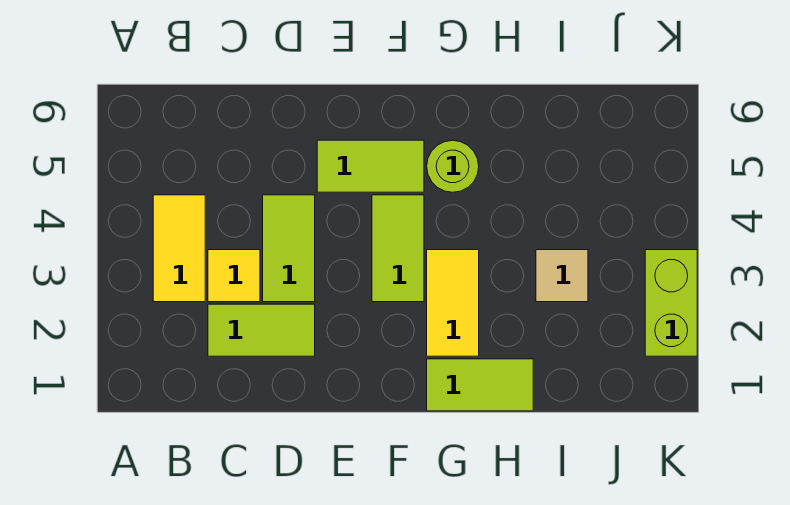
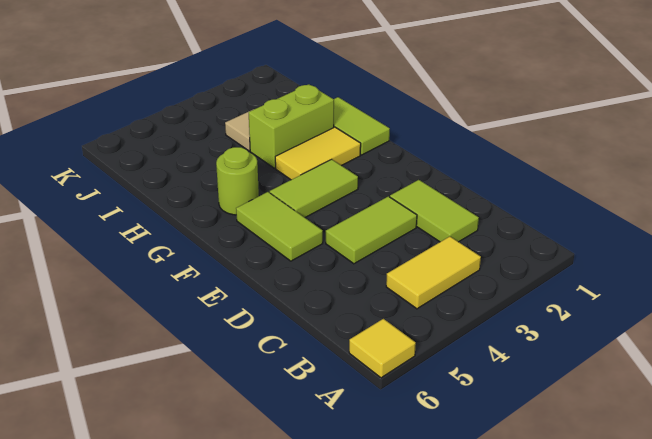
yellow 1x1 tile [208,250,260,302] -> yellow 1x1 tile moved to [349,319,416,378]
lime 1x2 brick [645,250,697,356] -> lime 1x2 brick moved to [249,84,334,168]

